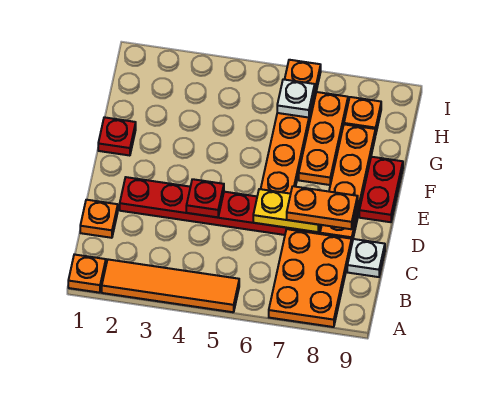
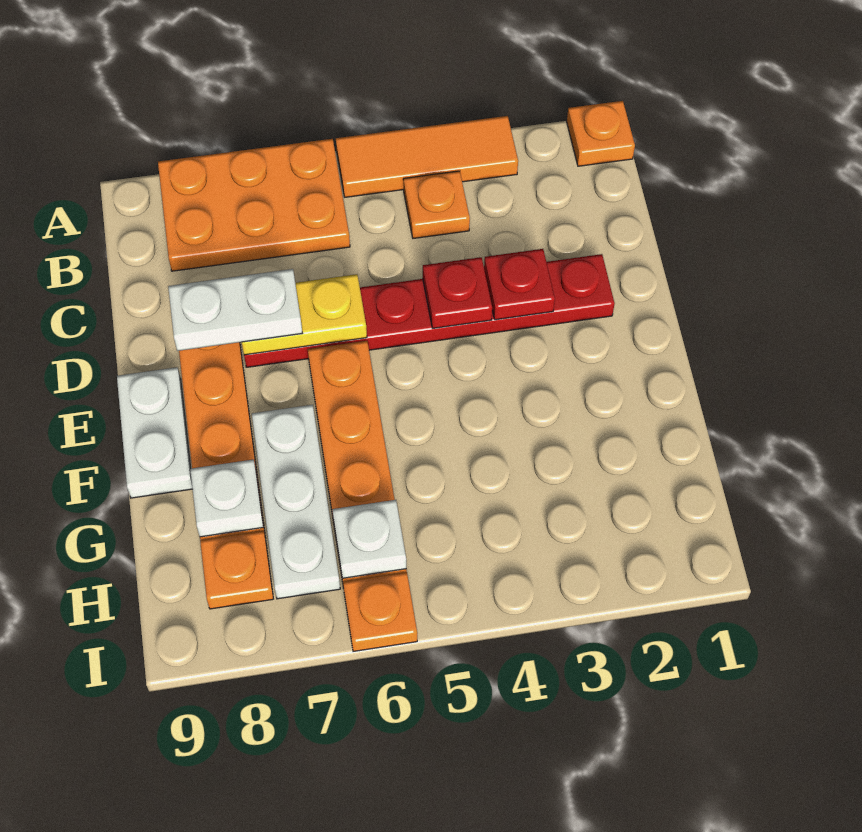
orange 1x4 tile [102,259,239,312] -> orange 1x3 tile [336,116,518,197]
orange 2x3 plate [269,229,352,327] -> orange 2x3 plate turned to [158,139,350,271]
orange 1x1 plate [80,200,118,238] -> orange 1x1 plate moved to [403,171,470,239]
white 1x1 plate [347,239,385,277] -> white 1x1 plate moved to [190,460,263,537]
orange 1x2 plate [287,186,358,229] -> white 1x2 plate [168,269,302,351]
red 1x2 plate [359,157,403,222] -> white 1x2 plate [117,367,192,498]
red 1x1 plate [98,117,136,156] -> red 1x1 plate moved to [484,249,555,320]
orange 1x3 plate [299,92,348,185] -> white 1x3 plate [252,405,340,599]

